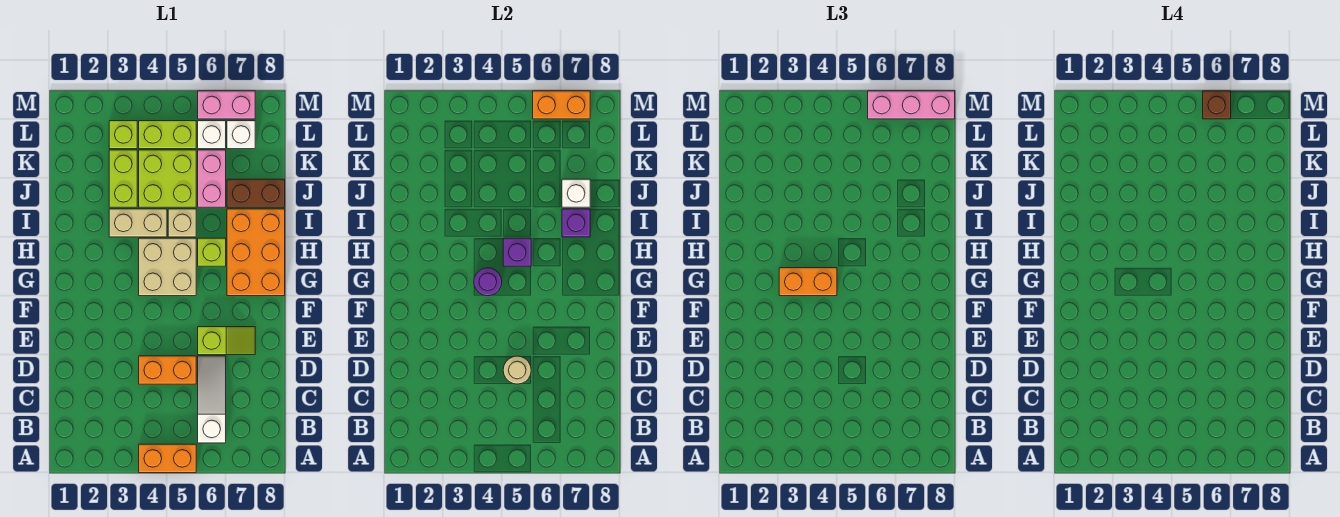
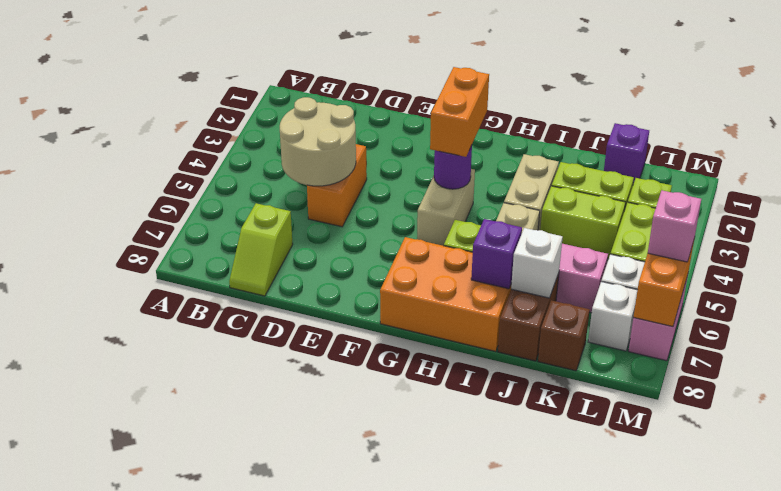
orange 1x2 brick [139,444,196,473] -> none
white 1x3 slope [198,356,226,443] -> none
tan 1x1 round brick [503,356,531,384] -> tan 2x2 round brick [280,97,356,186]
lime 1x2 slope [198,327,255,355] -> lime 1x2 slope moved to [229,203,293,296]
tan 2x2 brick [139,238,196,296] -> tan 1x2 brick [417,169,475,246]
purple 1x1 brick [503,238,531,266] -> purple 1x1 brick moved to [604,123,649,184]
lime 2x2 brick [139,150,196,207] -> lime 1x2 brick [540,186,626,259]
pink 1x3 brick [868,91,955,119] -> pink 1x1 brick [648,190,701,262]
brown 1x1 brick [1203,91,1231,119] -> brown 1x1 brick moved to [538,300,590,371]

